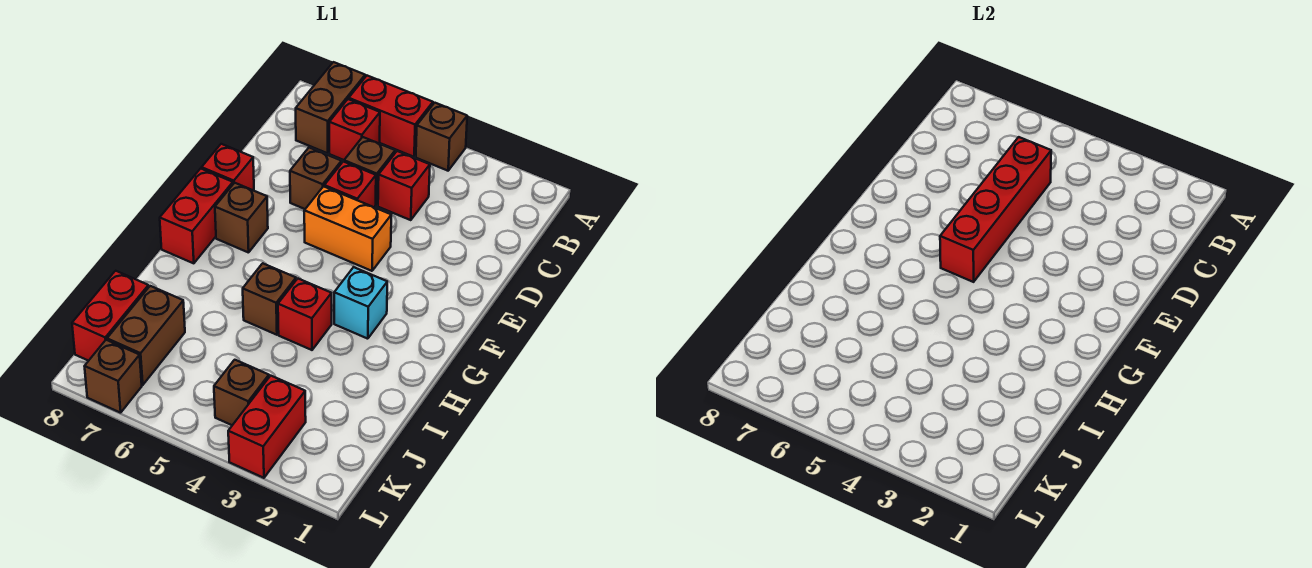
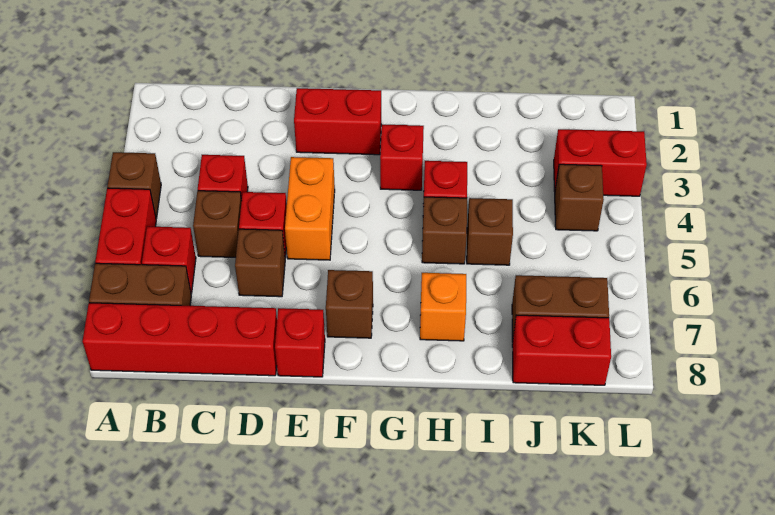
red 1x4 brick [940,137,1051,282] -> red 1x4 brick moved to [82,303,277,376]
red 1x2 brick [160,168,233,263] -> red 1x2 brick moved to [294,88,381,155]
cyan 1x1 brick [334,267,387,339] -> red 1x1 brick [380,124,424,190]
none -> orange 1x1 brick [420,273,466,341]
brown 1x1 brick [85,340,142,413] -> brown 1x1 brick moved to [467,198,513,265]

